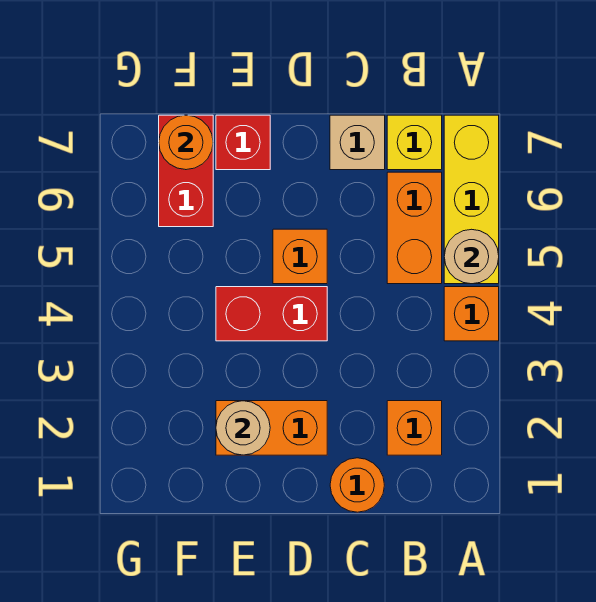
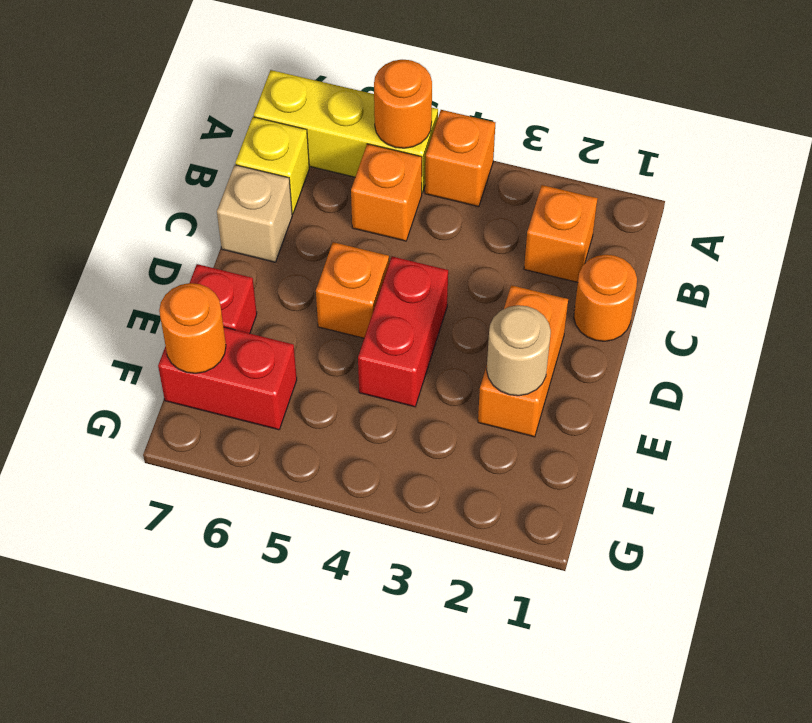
tan 1x1 round brick [444,229,499,284] -> orange 1x1 round brick [374,60,432,148]
orange 1x2 brick [387,172,442,284] -> orange 1x1 brick [351,144,422,241]

